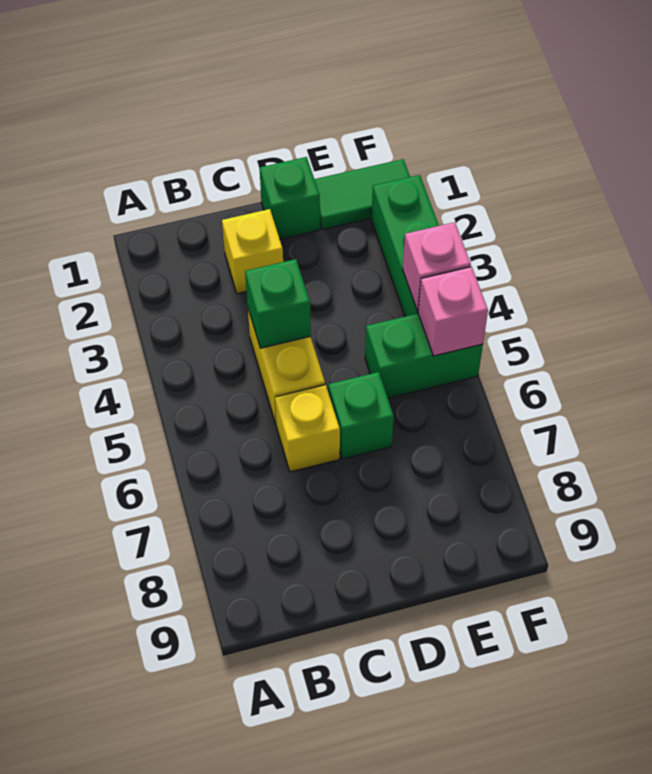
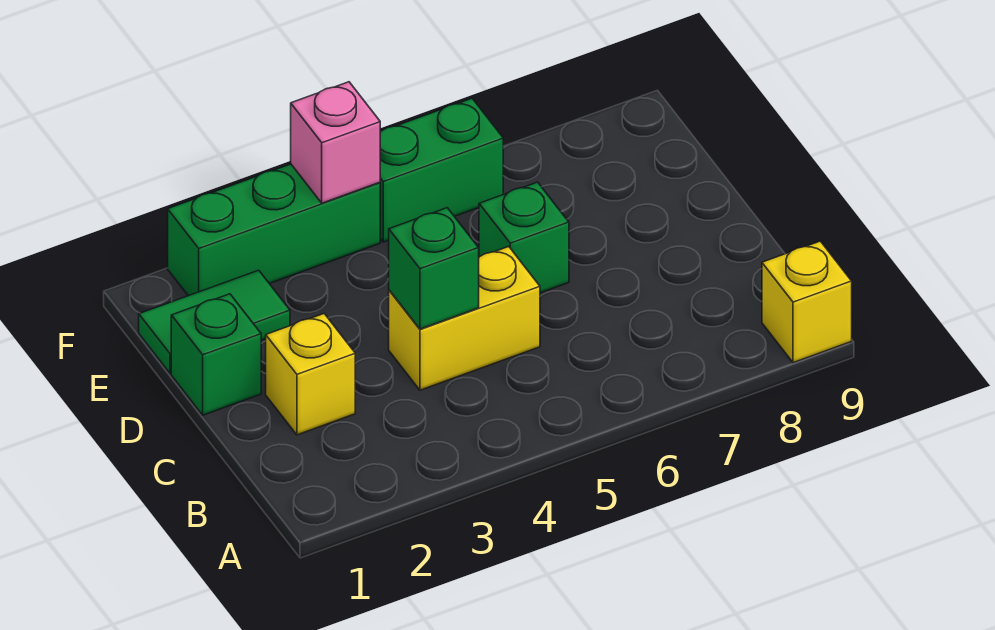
yellow 1x1 brick [275,385,340,472] -> yellow 1x1 brick moved to [762,241,852,363]
green 1x2 tile [315,159,410,230] -> green 1x2 tile turned to [139,270,290,373]
green 1x2 brick [365,314,483,398] -> green 1x2 brick turned to [380,98,503,242]
pink 1x1 brick [418,267,488,356] -> none

